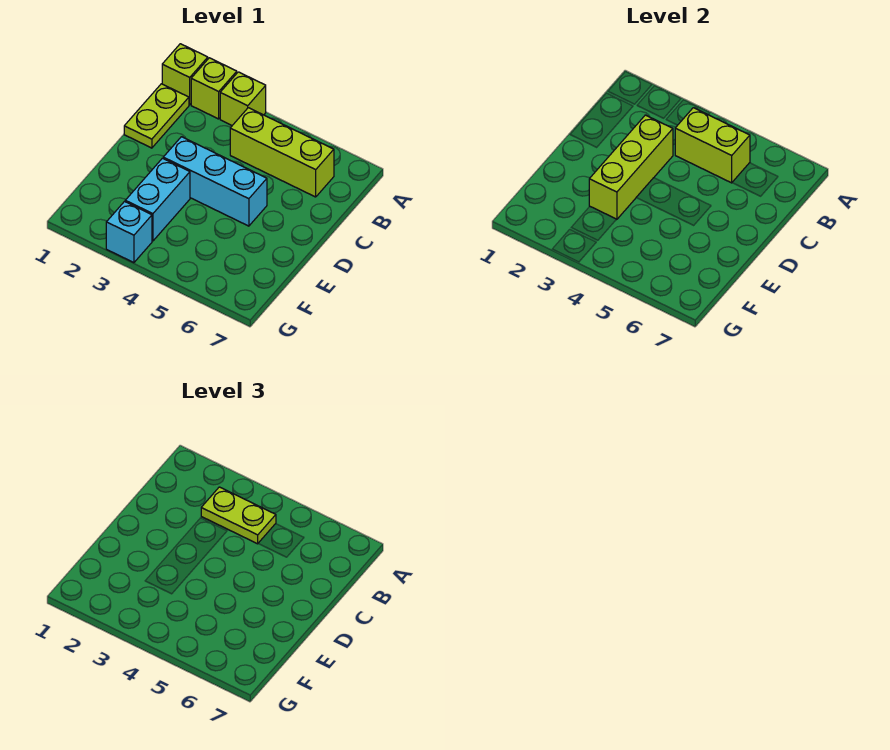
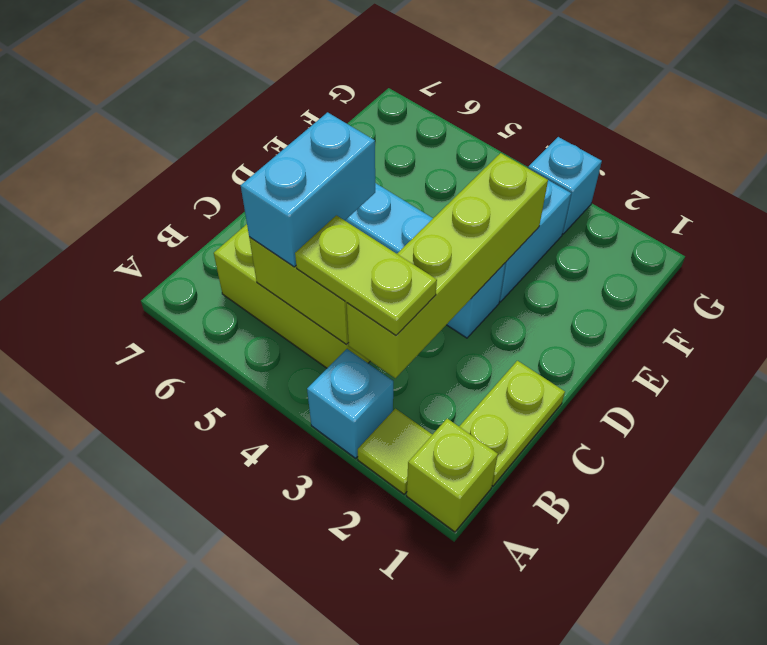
lime 1x1 brick [191,58,237,119] -> lime 1x1 tile [358,409,432,494]
lime 1x1 brick [220,72,266,125] -> cyan 1x1 brick [307,349,393,458]
none -> cyan 1x2 brick [241,112,375,267]
lime 1x3 brick [589,115,673,219] -> lime 1x4 brick [347,153,548,378]

